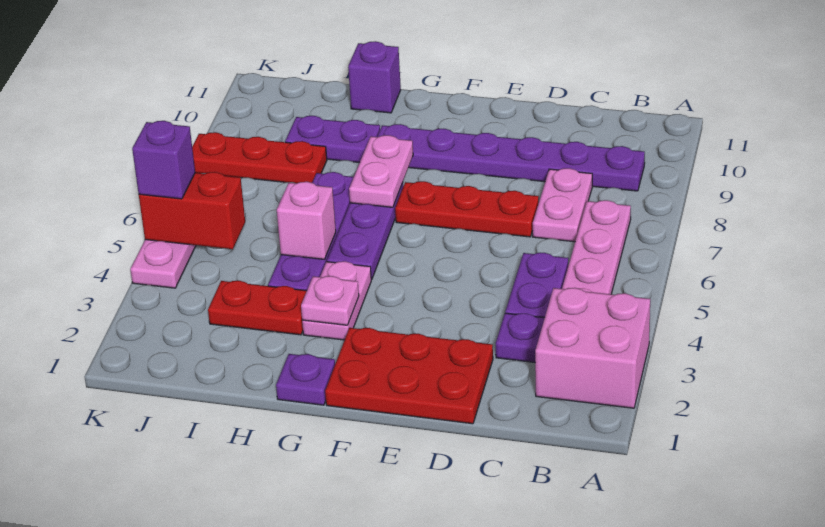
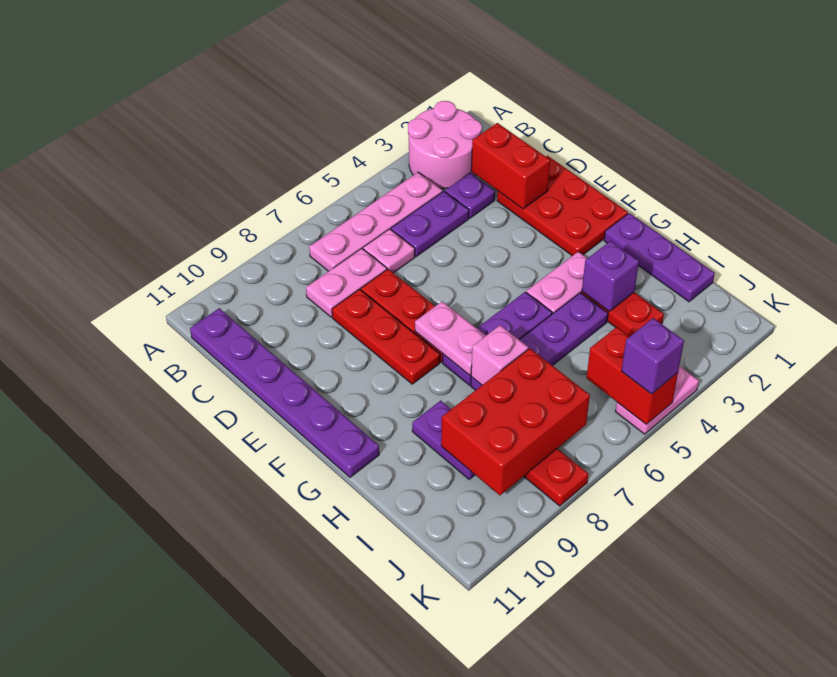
pink 2x2 brick [535,288,650,408] -> pink 2x2 round brick [408,101,482,189]
purple 1x6 plate [377,124,645,191] -> purple 1x6 plate moved to [190,308,379,477]
none -> red 1x2 brick [471,123,550,209]
none -> red 1x3 plate [332,289,440,384]
purple 1x1 plate [276,354,335,405] -> purple 1x3 plate [604,213,715,302]
pink 1x1 plate [301,276,359,325] -> pink 1x1 plate moved to [363,229,415,273]
pink 1x2 plate [349,135,413,207] -> pink 1x2 plate turned to [415,301,486,375]
pink 1x1 brick [277,182,336,259] -> pink 1x1 brick moved to [471,325,528,385]
purple 1x1 brick [348,41,401,113] -> purple 1x1 brick moved to [582,241,639,311]
none -> red 2x3 brick [441,348,590,495]

